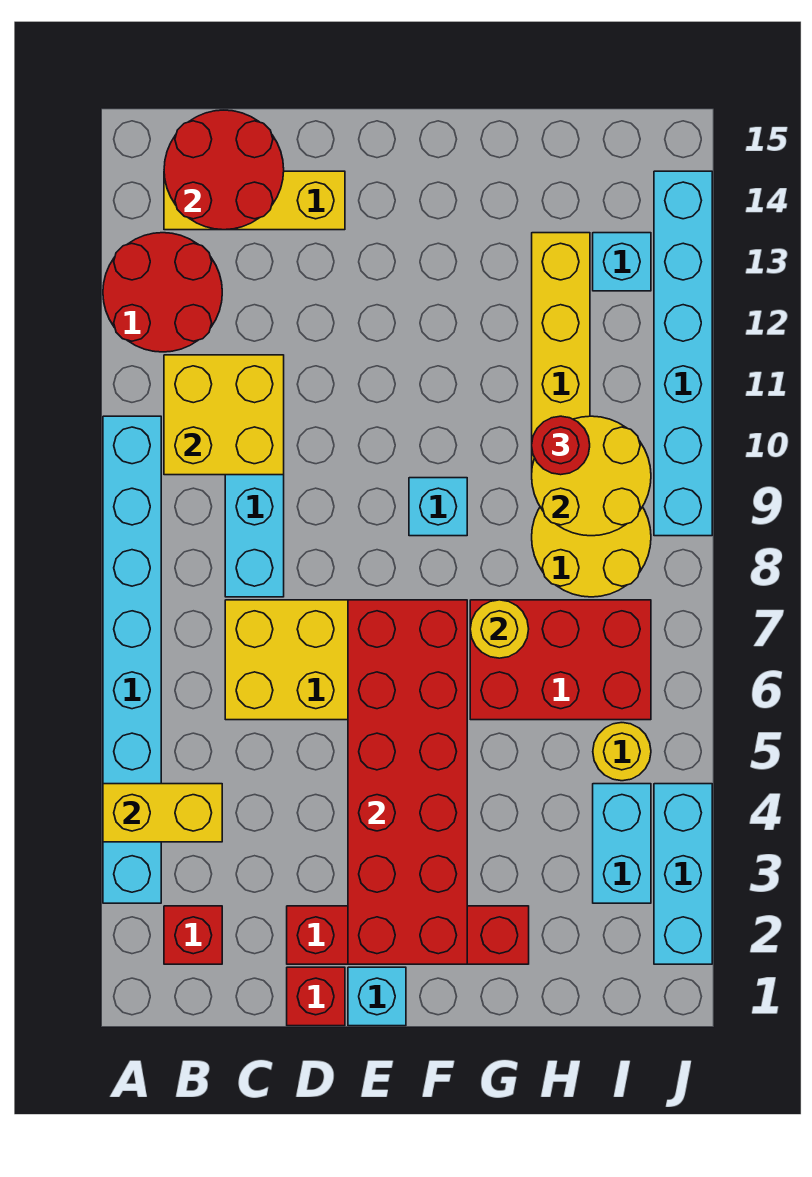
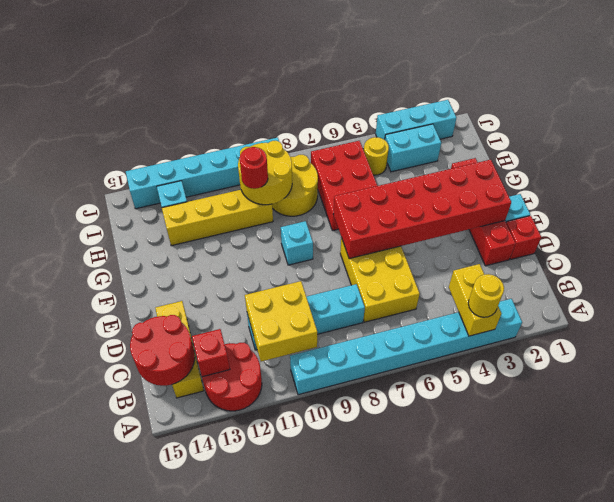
red 1x1 brick [164,906,222,964] -> red 1x1 brick moved to [192,329,230,377]
yellow 1x1 round brick [470,600,529,658] -> yellow 1x1 round brick moved to [468,274,504,317]

